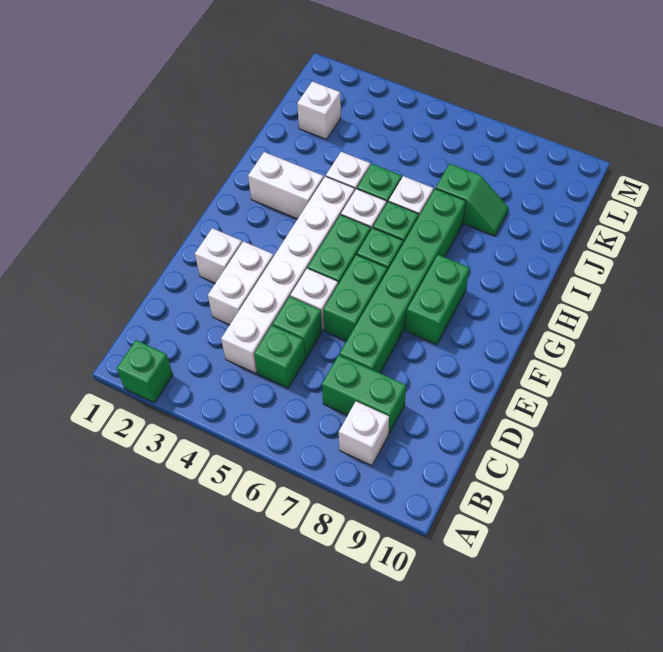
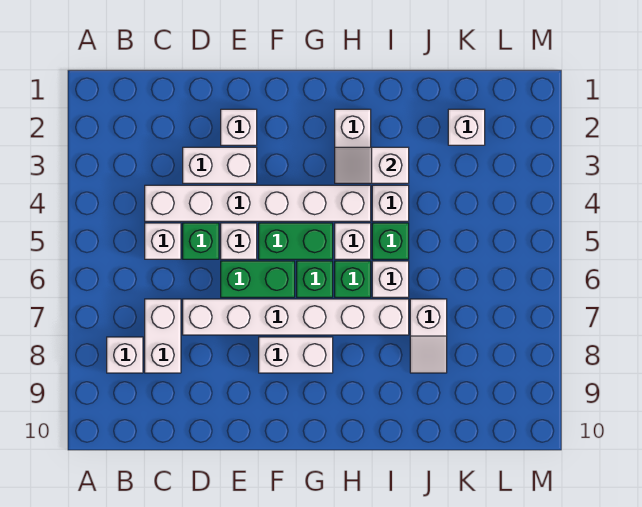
green 1x1 brick [117,340,173,403] -> none
green 1x1 brick [254,325,305,388] -> white 1x1 brick [145,223,181,259]
green 1x2 brick [322,355,406,434] -> white 1x2 brick [145,299,181,373]
green 1x6 brick [340,189,466,373] -> white 1x6 brick [183,299,409,335]
green 1x2 brick [406,255,469,345] -> white 1x2 brick [259,337,333,373]
none -> white 1x2 slope [335,147,409,183]
green 1x2 slope [436,164,509,236] -> white 1x2 slope [410,299,447,373]

